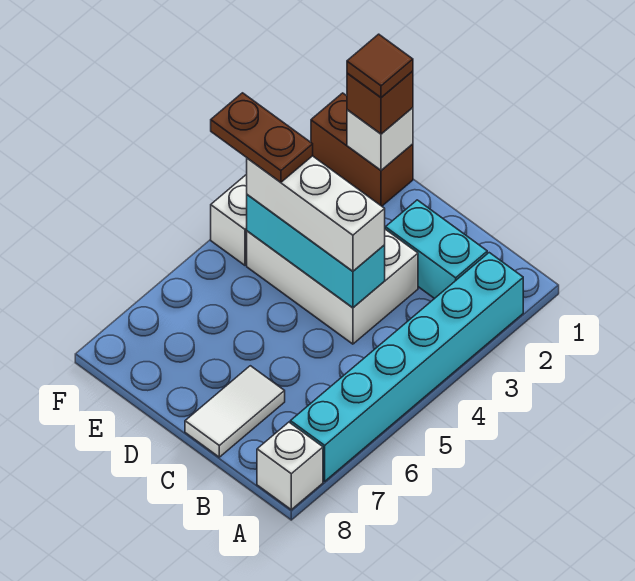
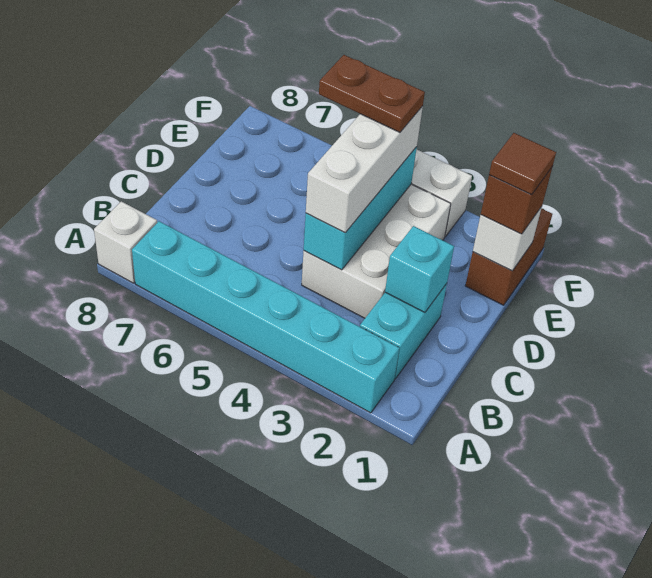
none -> cyan 1x1 brick [385,226,454,312]
white 1x2 tile [185,366,285,457] -> none
brown 1x2 plate [211,93,313,182] -> brown 1x2 plate turned to [319,55,425,132]

